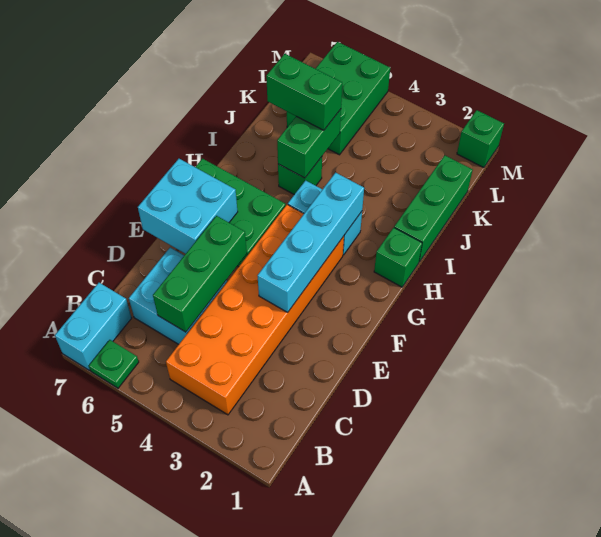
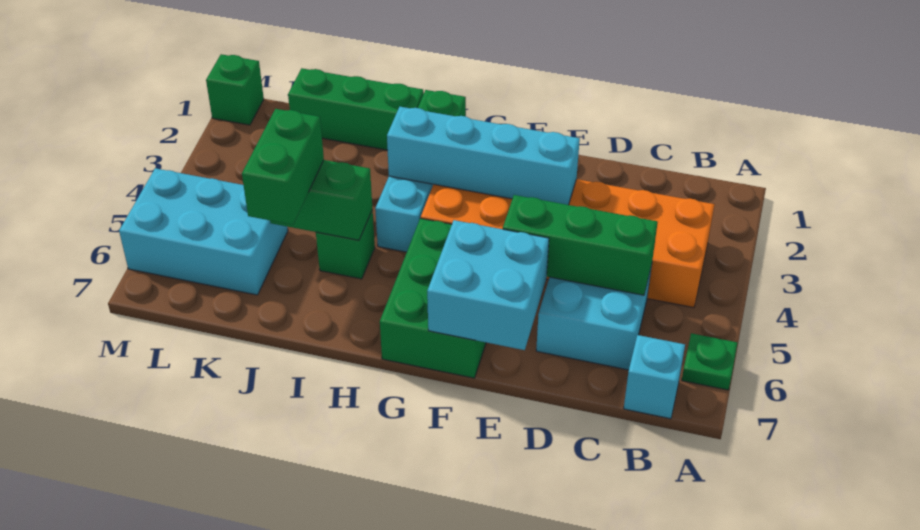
cyan 1x2 brick [55,283,132,370] -> cyan 1x1 brick [624,335,685,419]
green 2x3 brick [287,42,390,155] -> cyan 2x3 brick [119,168,288,295]

